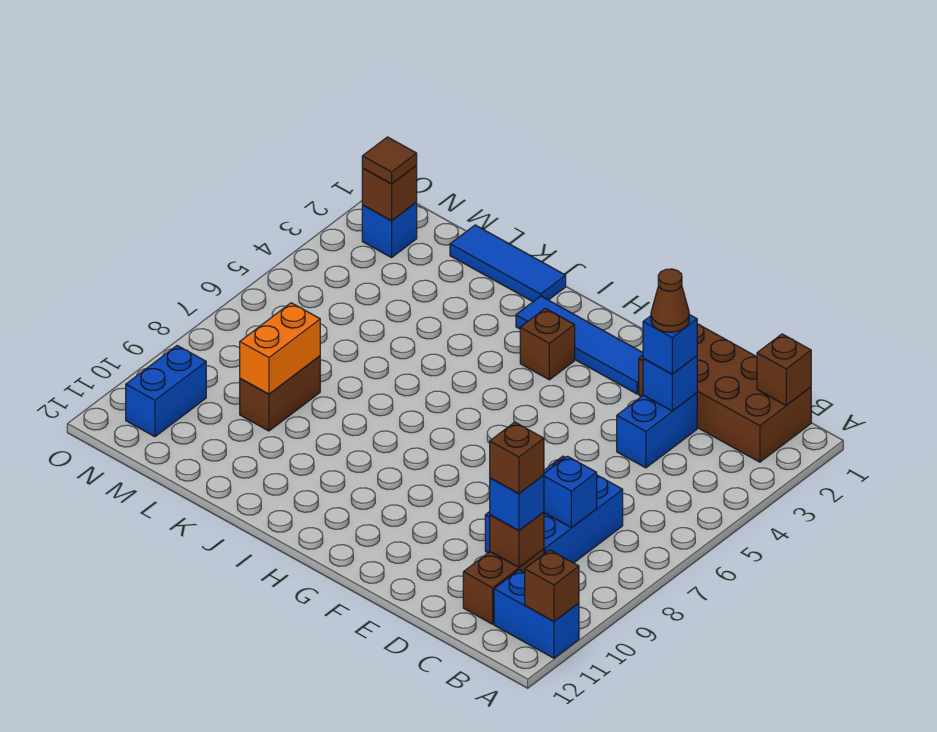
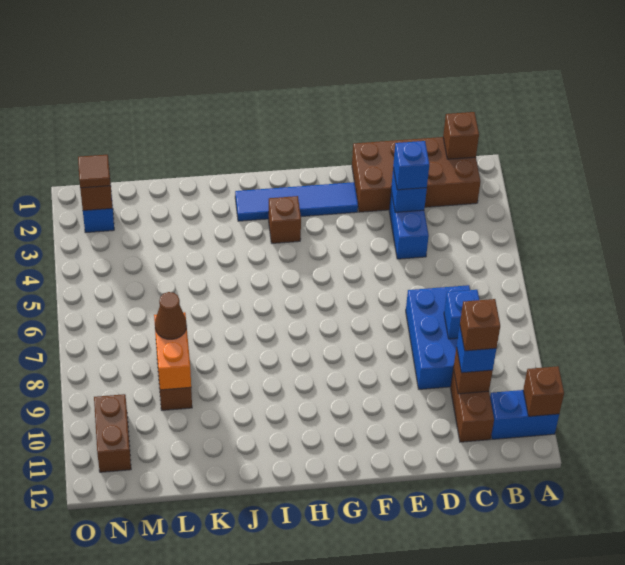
brown 1x1 cone [651,269,689,332] -> brown 1x1 cone moved to [155,292,187,339]
blue 1x3 tile [450,225,566,302] -> none
blue 1x2 brick [126,346,206,437] -> brown 1x2 brick [94,394,131,472]

